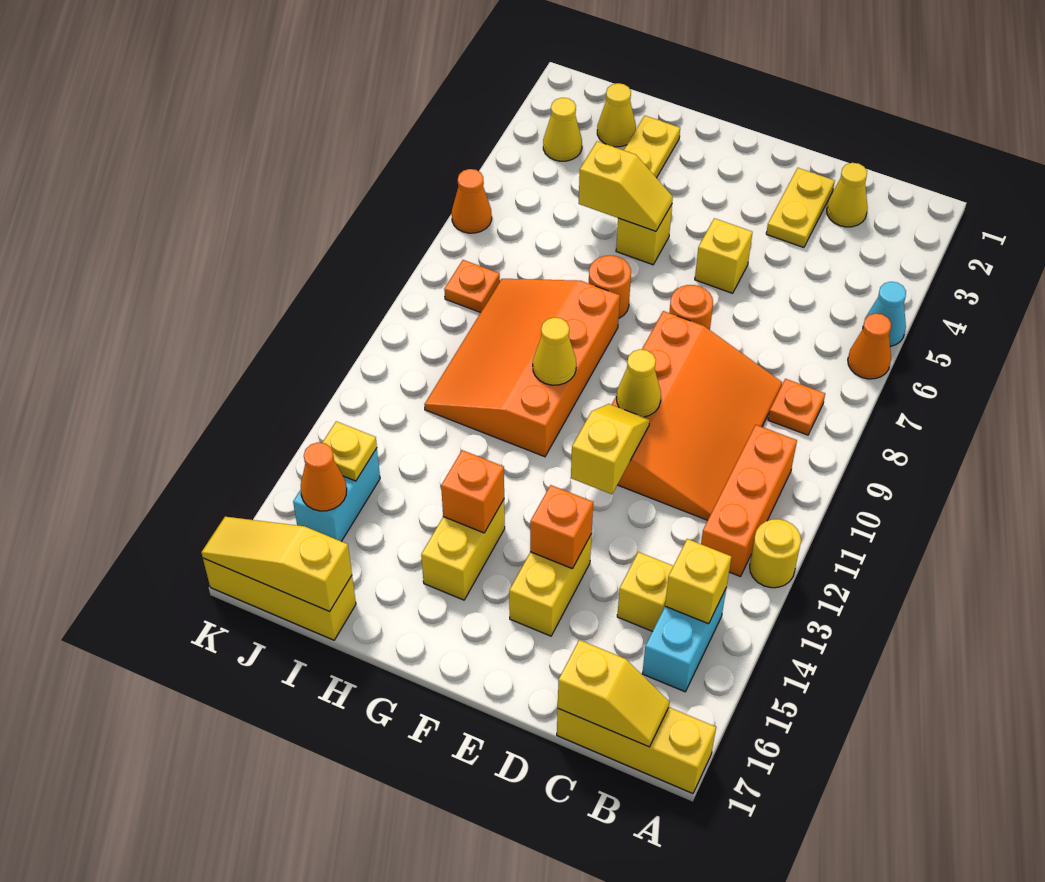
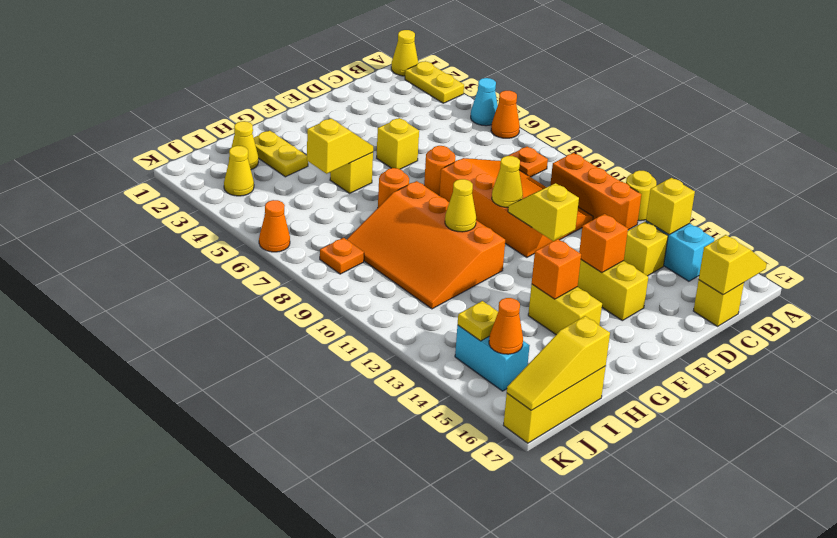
yellow 1x3 brick [557,707,716,794] -> yellow 1x1 brick [693,280,744,326]
yellow 1x1 cone [827,163,868,227] -> yellow 1x1 cone moved to [391,30,418,76]
yellow 1x2 plate [766,168,835,248] -> yellow 1x2 plate moved to [405,61,464,103]

